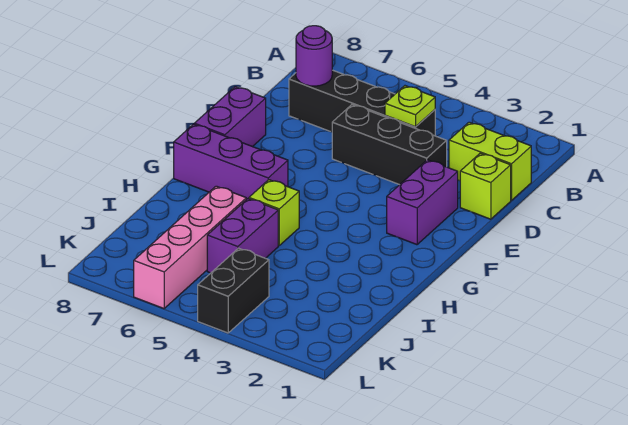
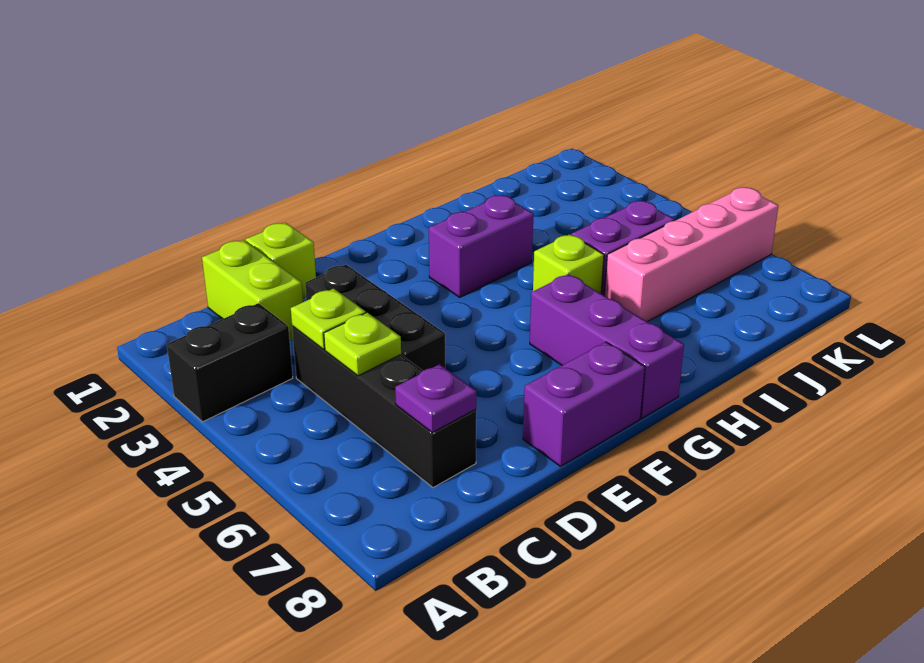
none -> lime 1x1 plate [324,313,401,376]
purple 1x1 round brick [296,26,332,86] -> purple 1x1 plate [395,364,476,433]
purple 1x2 brick [387,160,458,245] -> purple 1x2 brick moved to [429,195,533,297]
black 1x2 brick [198,248,269,333] -> black 1x2 brick moved to [167,303,293,422]

